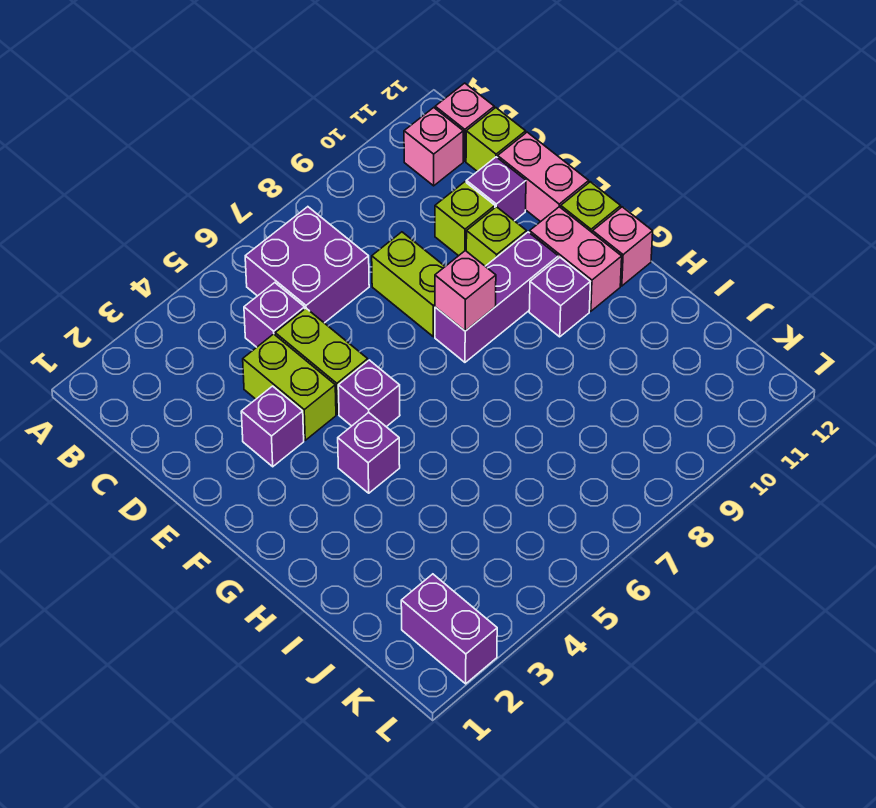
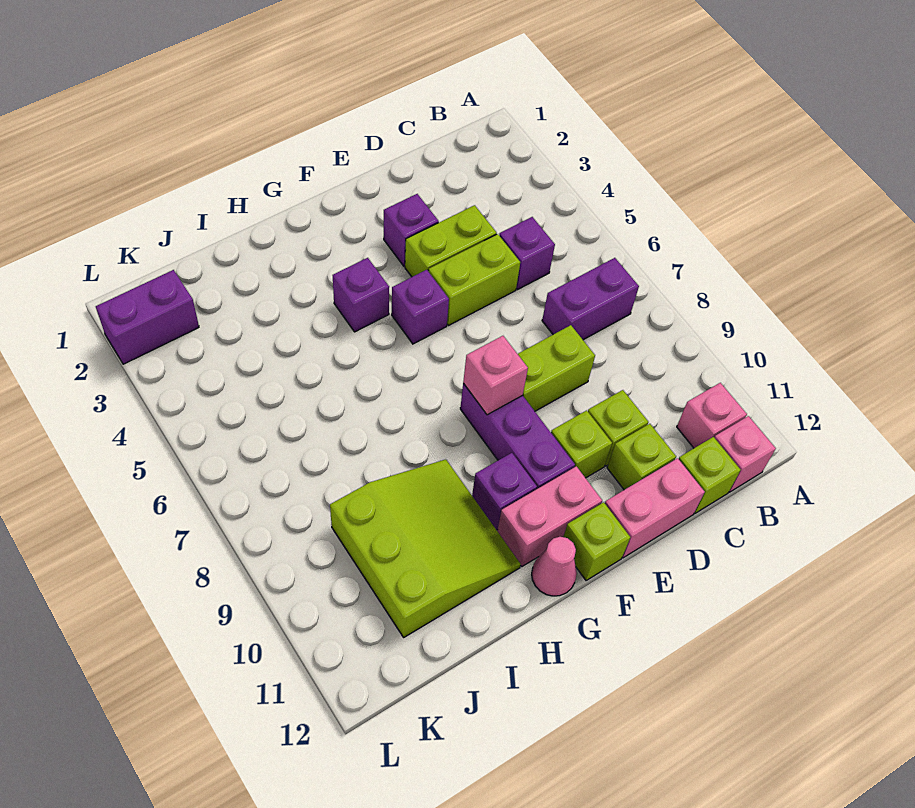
purple 2x2 brick [245,207,369,323] -> purple 1x2 brick [542,258,639,340]
purple 1x1 brick [466,157,526,221] -> lime 1x1 brick [607,424,676,490]
pink 1x1 brick [593,207,653,286] -> pink 1x1 cone [532,537,577,596]
none -> lime 3x3 slope [330,459,521,637]

